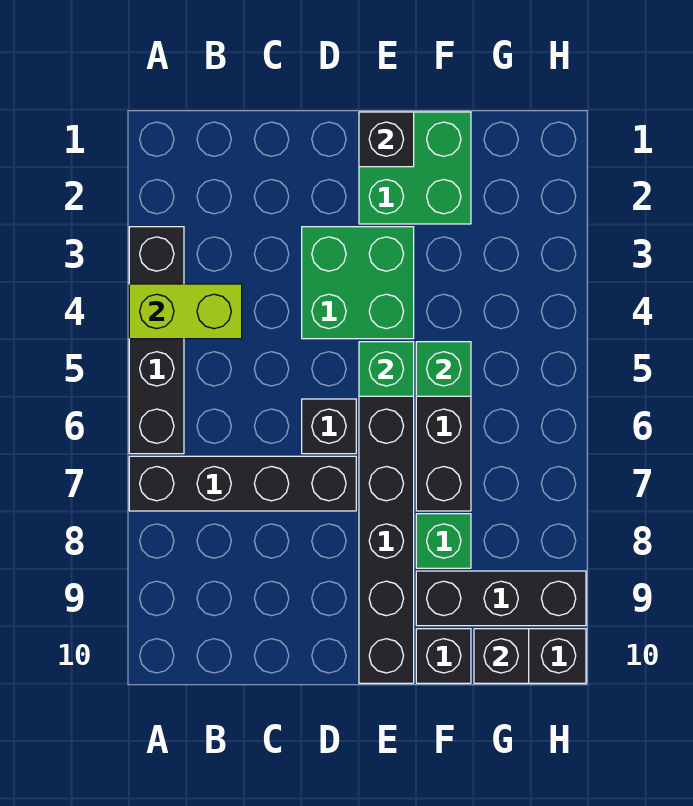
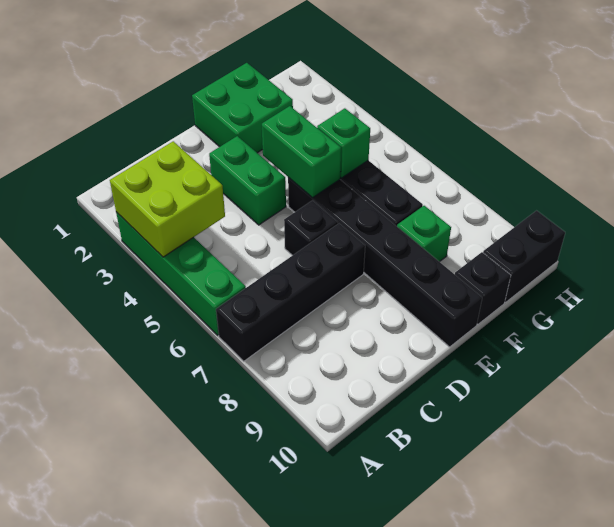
black 1x4 brick [129,227,184,454] -> green 1x4 brick [116,212,246,335]
lime 1x2 brick [129,284,242,339] -> lime 2x2 brick [110,141,225,257]
green 2x2 brick [302,227,414,339] -> green 1x2 brick [209,136,286,225]
black 1x1 brick [359,112,414,167] -> none
green 1x1 brick [359,342,414,396] -> green 1x2 brick [262,106,341,198]
black 1x3 brick [416,571,586,626] -> none
black 1x1 brick [474,629,529,683] -> none

